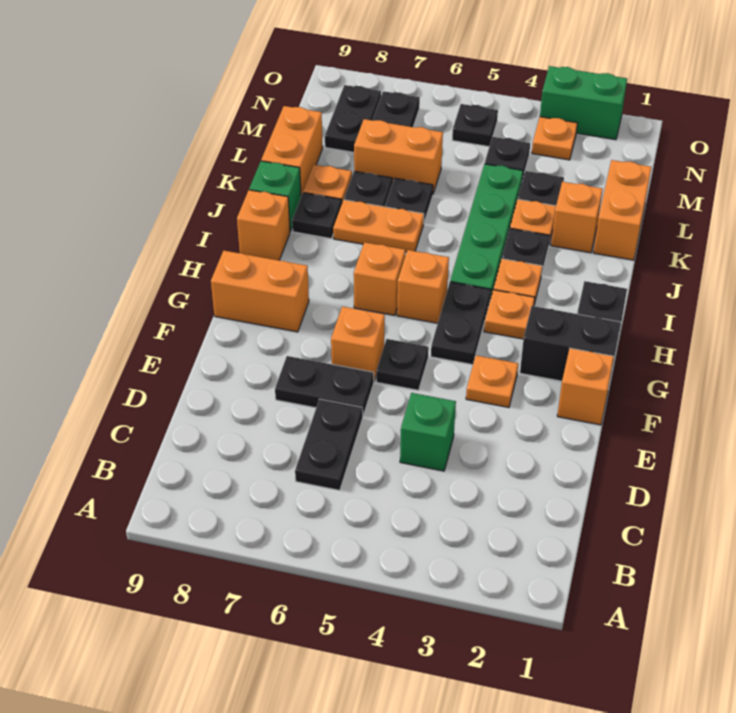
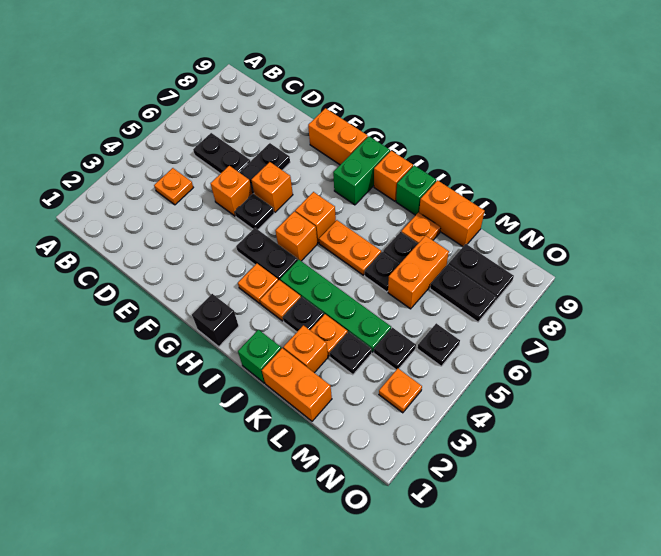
green 1x1 brick [400,393,456,471] -> green 1x1 brick moved to [238,330,281,383]
orange 1x1 brick [557,348,614,425] -> orange 1x1 brick moved to [211,166,252,216]
orange 1x1 plate [466,355,518,407] -> orange 1x1 plate moved to [154,168,193,205]
black 1x2 brick [520,306,621,383] -> none
orange 1x2 brick [211,251,309,332] -> orange 1x2 brick turned to [308,108,368,165]
orange 1x2 plate [333,200,424,252] -> orange 1x2 plate turned to [319,220,381,275]
black 1x1 plate [292,193,342,239] -> none
green 1x2 brick [540,66,627,140] -> green 1x2 brick moved to [333,136,390,205]

